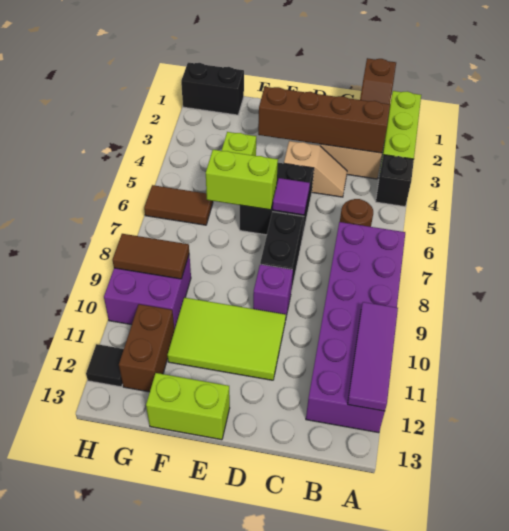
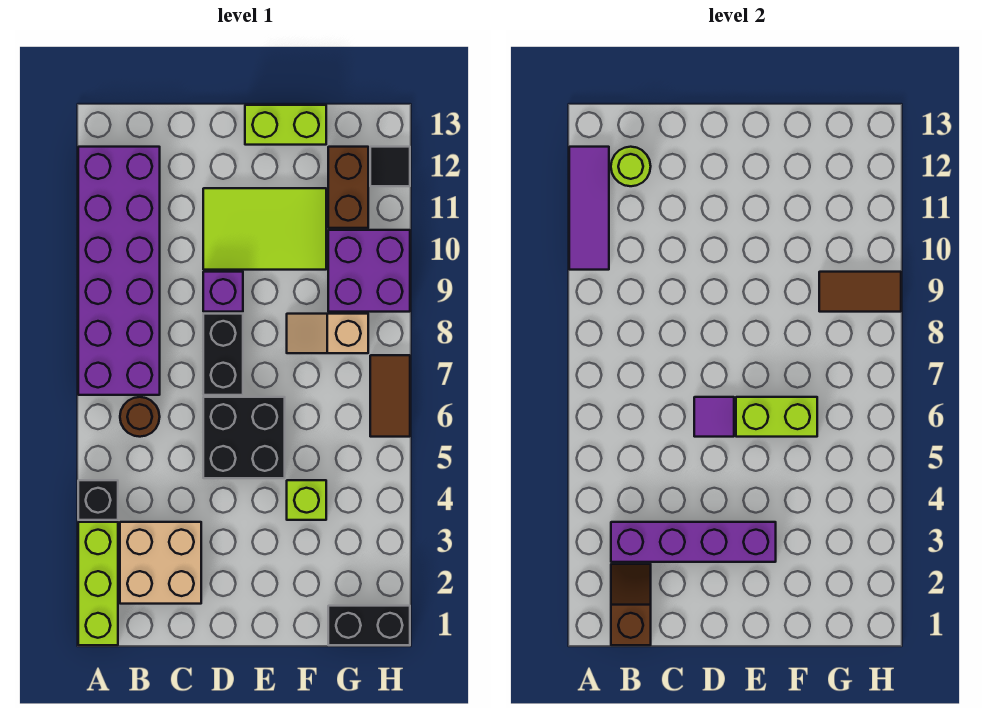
brown 1x4 brick [258,87,390,153] -> purple 1x4 brick [611,522,776,562]
none -> lime 1x1 round brick [611,147,651,186]
tan 1x2 slope [284,141,347,197] -> tan 1x2 slope moved to [287,314,368,353]
brown 1x2 tile [144,185,213,225] -> brown 1x2 tile turned to [370,355,410,437]

